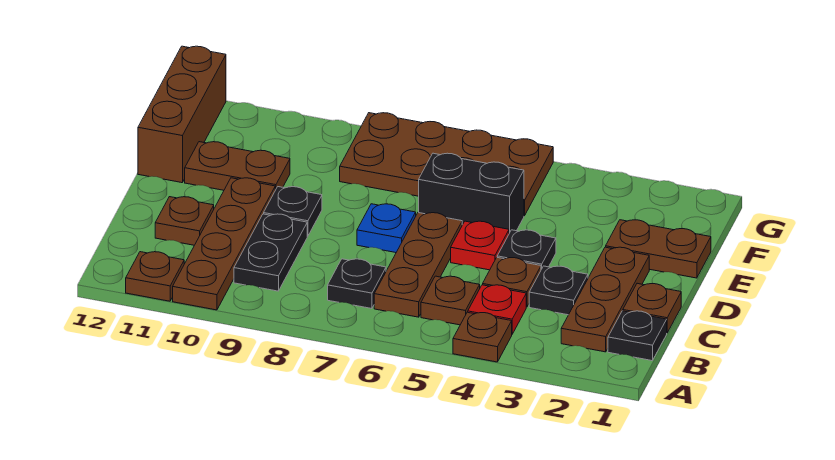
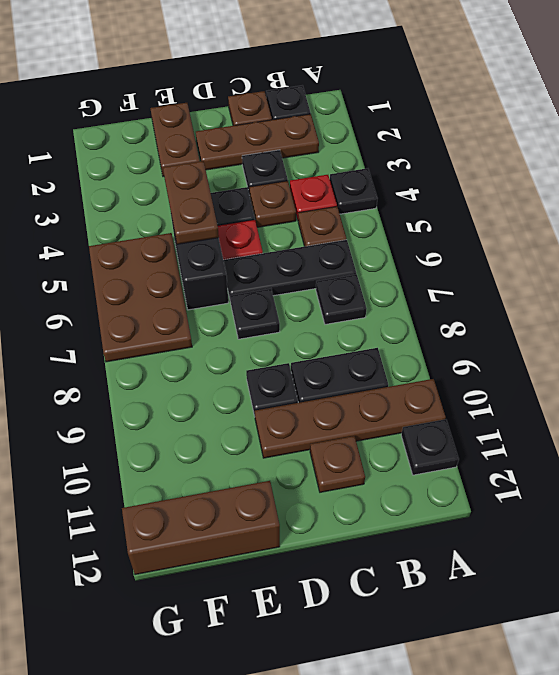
brown 1x1 plate [453,312,512,362] -> black 1x1 plate [330,168,378,214]
brown 1x1 plate [126,252,184,301] -> black 1x1 plate [401,419,459,475]
brown 1x3 plate [374,213,462,317] -> black 1x3 plate [224,240,356,302]
blue 1x1 plate [357,204,416,253] -> black 1x1 plate [230,289,280,339]
brown 1x2 plate [185,142,290,190] -> brown 1x2 plate moved to [163,161,219,244]
brown 2x4 plate [340,113,553,216] -> brown 2x3 plate [89,233,192,362]

